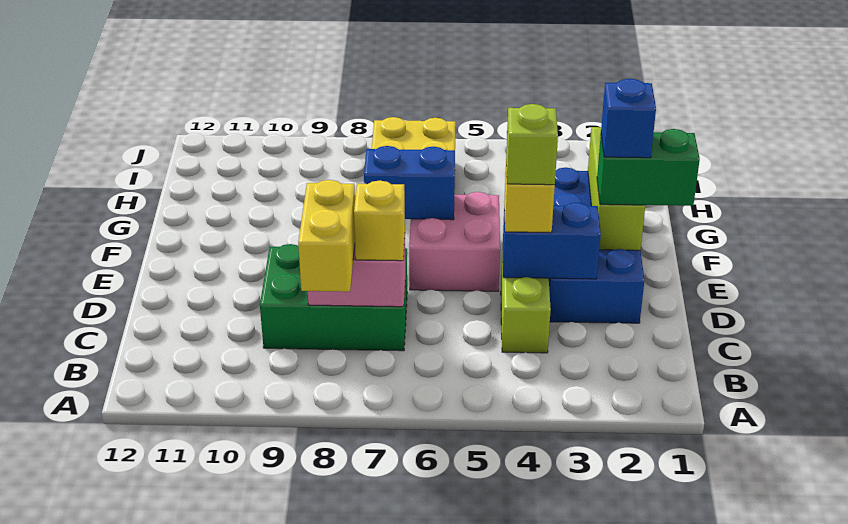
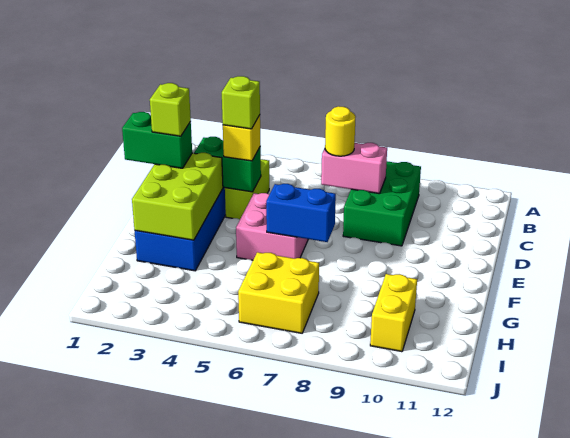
yellow 1x2 brick [298,180,355,292] -> yellow 1x2 brick moved to [370,274,417,352]
green 2x3 brick [260,244,407,351] -> green 2x3 brick turned to [343,161,421,246]
yellow 1x1 brick [354,181,405,261] -> yellow 1x1 round brick [325,106,356,156]
blue 1x2 brick [502,203,601,279] -> green 1x2 brick [194,137,261,192]
lime 1x3 brick [588,127,645,250] -> lime 2x3 brick [132,153,223,240]
blue 1x1 brick [601,79,656,158] -> lime 1x1 brick [150,83,191,136]

